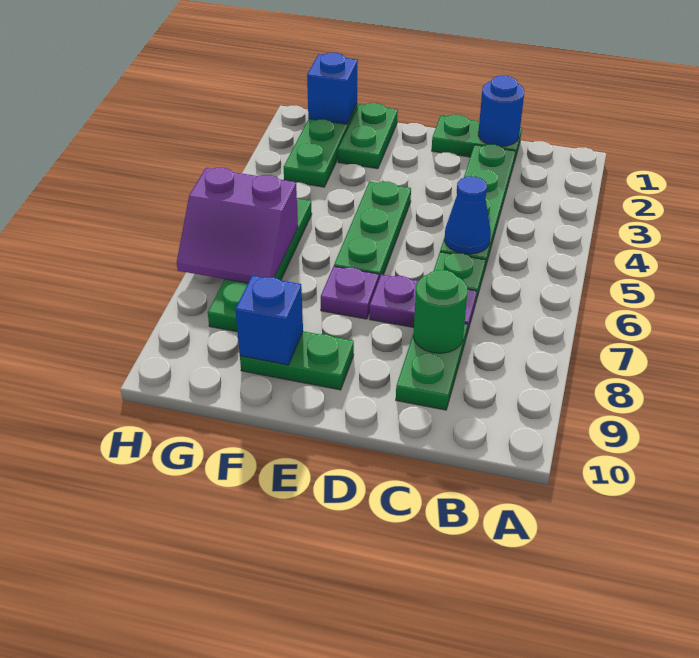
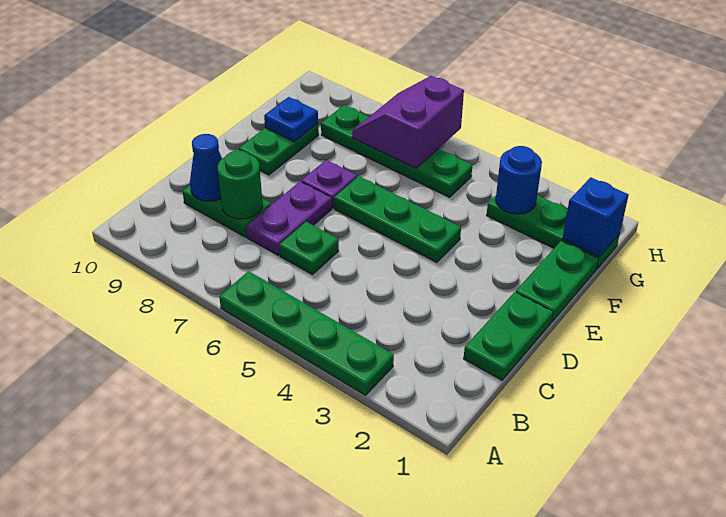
blue 1x1 round brick [478,76,524,147] -> blue 1x1 round brick moved to [496,146,542,214]
green 1x4 plate [440,144,515,271] -> green 1x4 plate moved to [219,271,394,395]
blue 1x1 cone [444,177,491,254] -> blue 1x1 cone moved to [190,134,222,201]
green 1x2 plate [338,103,398,169] -> green 1x2 plate turned to [516,241,598,322]
blue 1x1 brick [235,275,303,365] -> blue 1x1 plate [264,97,318,142]

